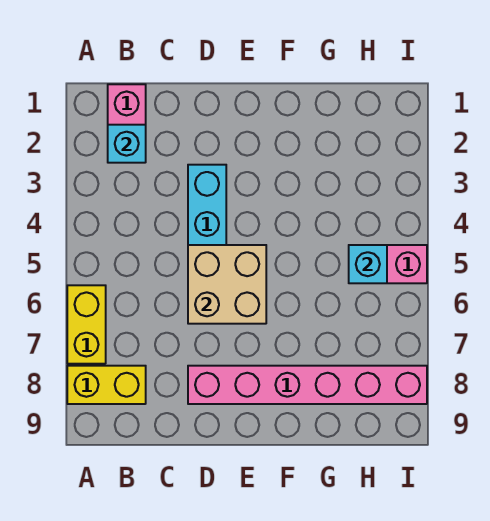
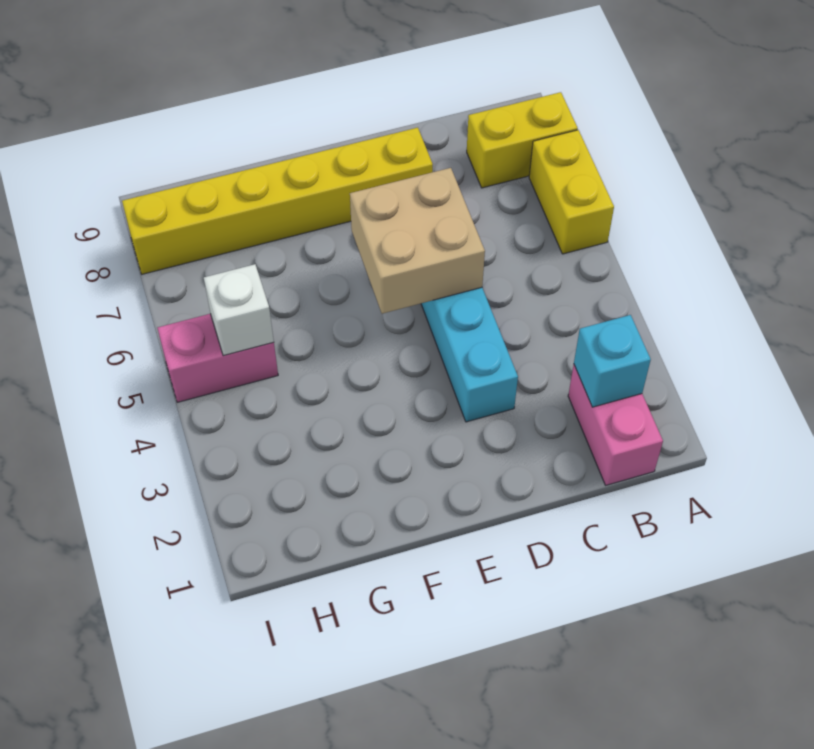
pink 1x6 brick [188,366,427,404] -> yellow 1x6 brick [122,128,433,274]
cyan 1x1 brick [349,245,387,283] -> white 1x1 brick [204,264,274,356]

